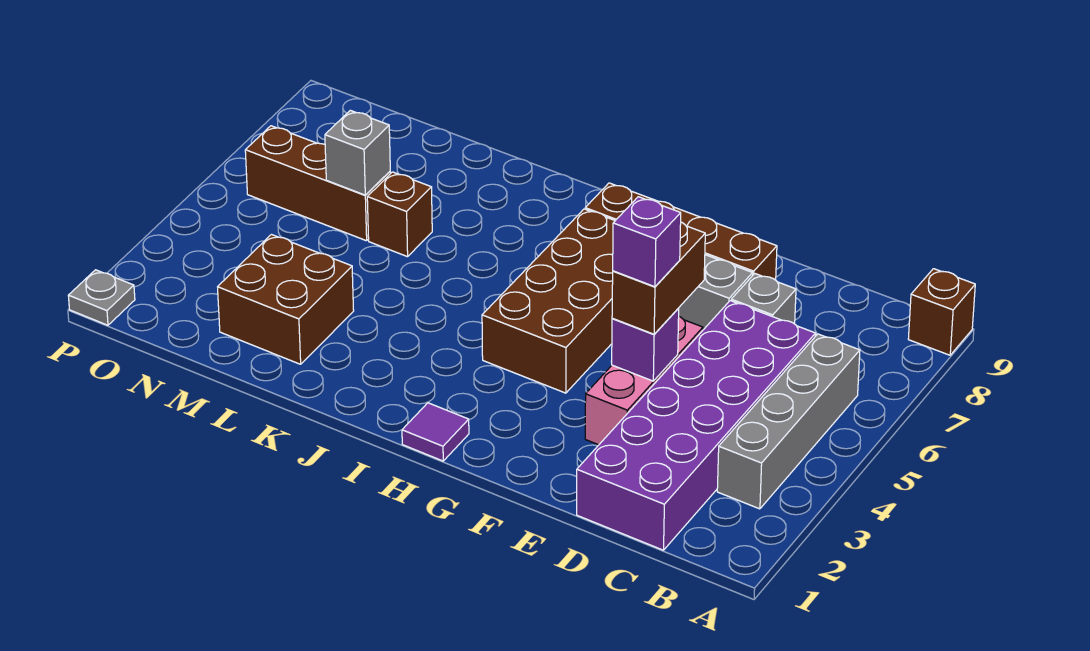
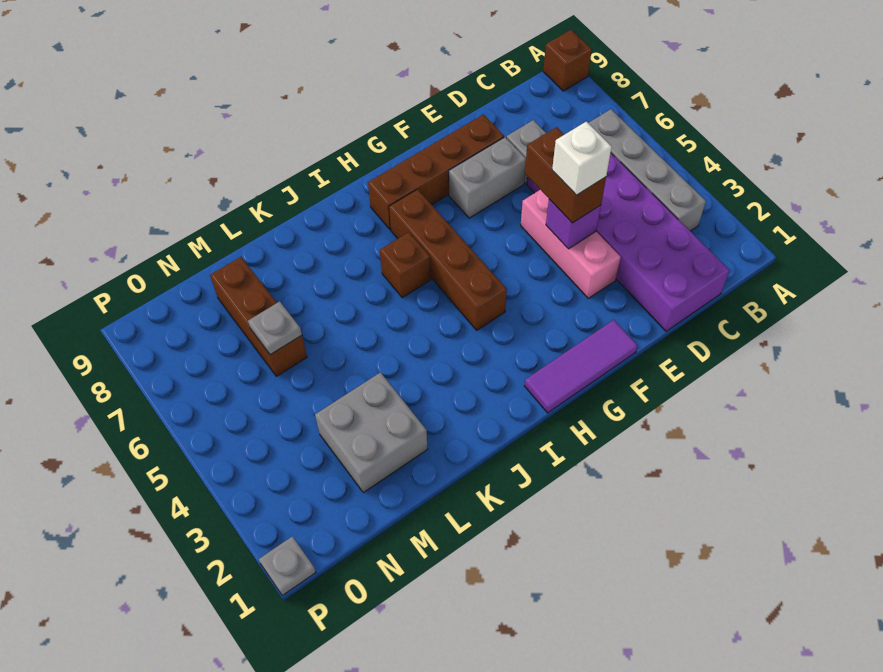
purple 1x1 brick [613,197,681,287] -> white 1x1 brick [552,122,612,195]
brown 2x4 brick [482,209,615,393] -> brown 1x4 brick [389,189,507,330]
purple 1x1 tile [402,403,469,461] -> purple 1x3 tile [525,320,638,413]
brown 2x2 brick [218,235,354,364] -> grey 2x2 brick [315,372,428,493]
brown 1x1 brick [367,172,432,257] -> brown 1x1 brick moved to [380,232,431,298]
brown 1x3 brick [245,126,390,241] -> brown 1x3 brick turned to [210,257,307,376]
grey 1x1 brick [325,110,390,195] -> grey 1x1 plate [248,301,302,355]

